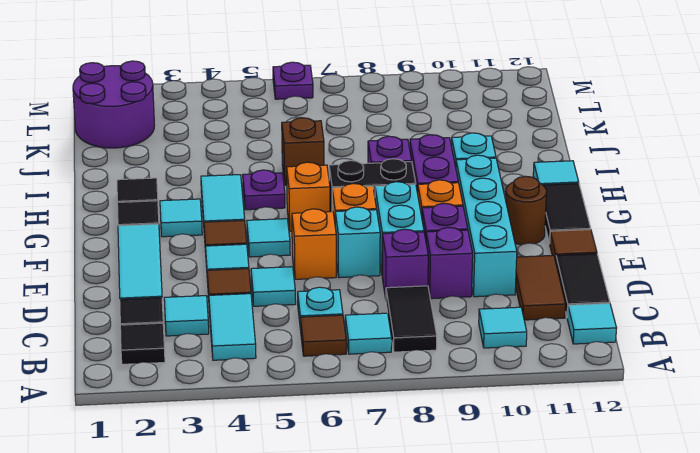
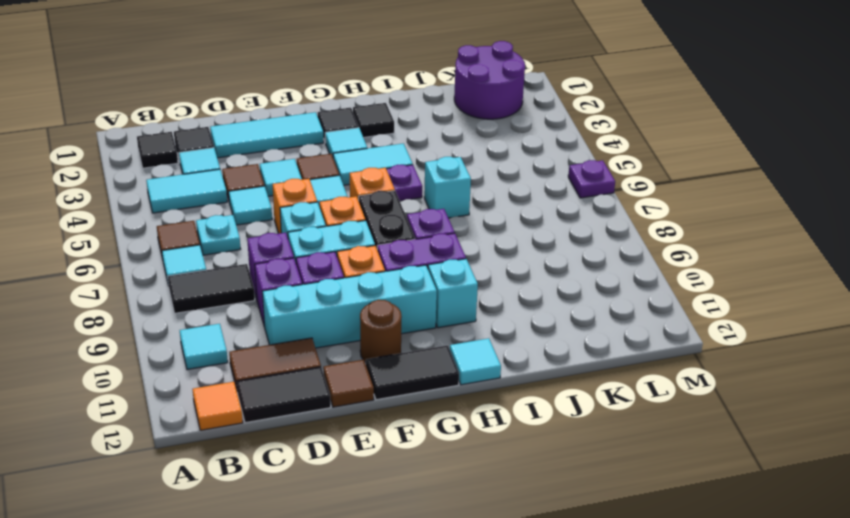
cyan 1x1 tile [567,303,617,344] -> orange 1x1 tile [193,382,243,430]
brown 1x1 brick [282,118,324,185] -> cyan 1x1 brick [424,157,471,218]

